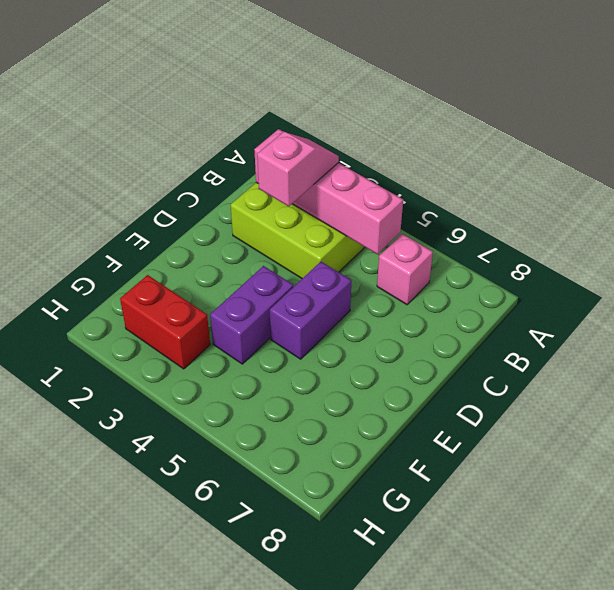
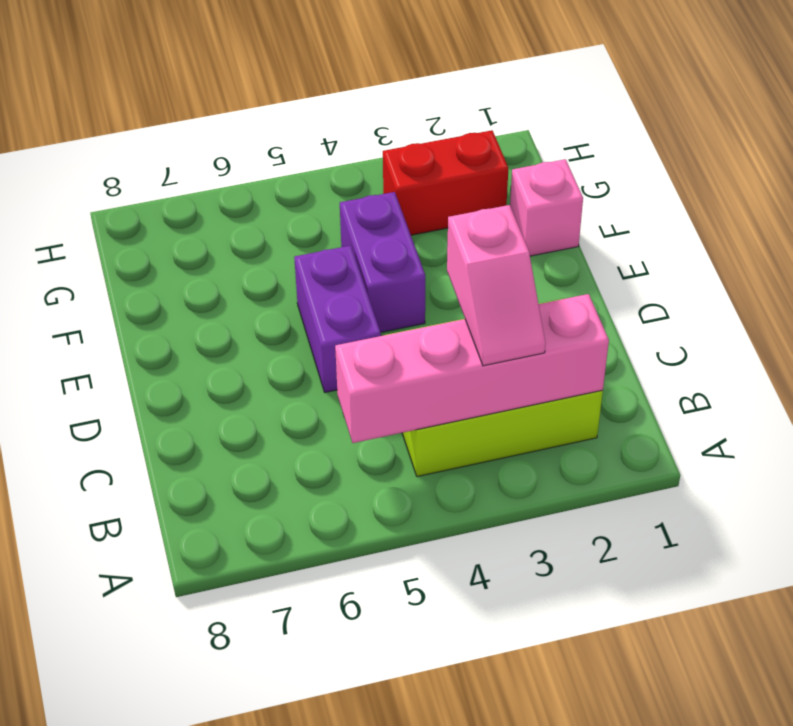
pink 1x1 brick [377,234,433,305] -> pink 1x1 brick moved to [510,159,583,256]

